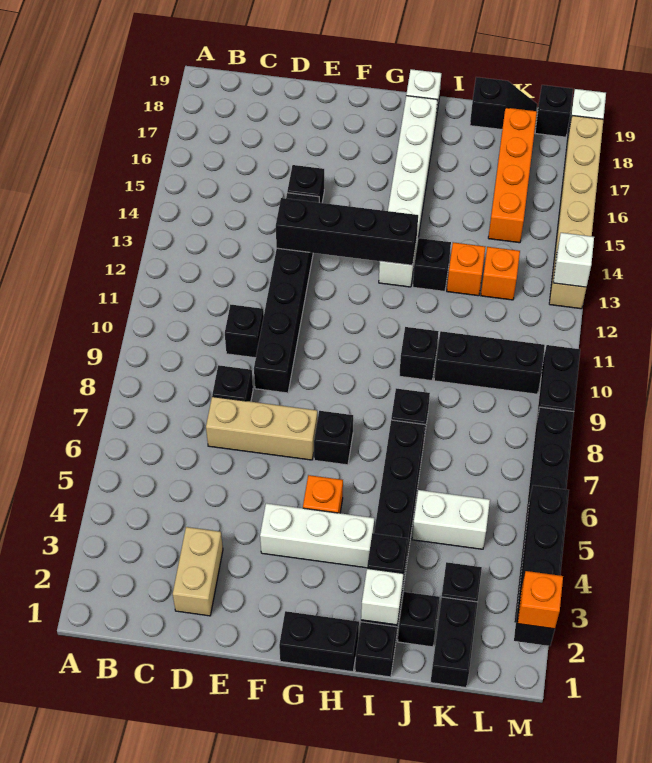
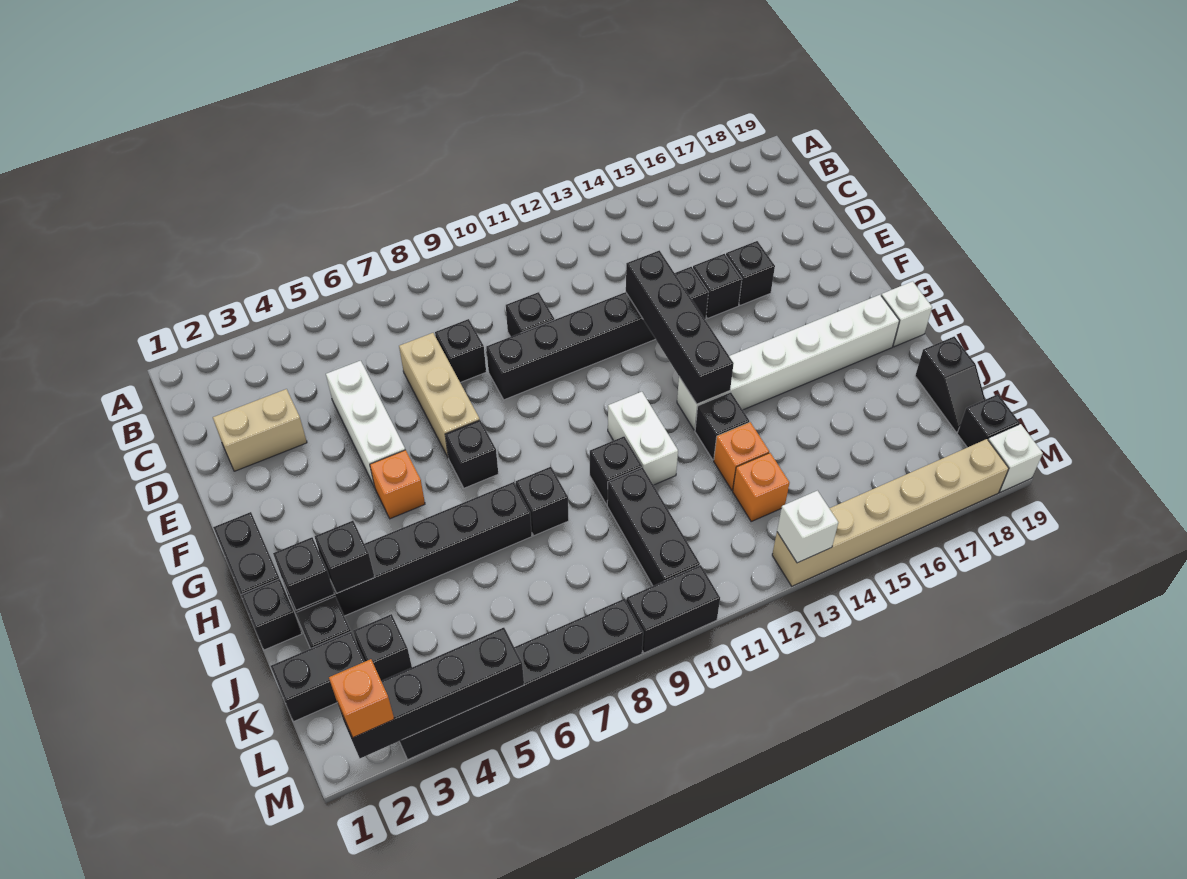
none -> black 1x1 brick [726,241,775,305]
white 1x3 brick [260,503,375,568] -> white 1x3 brick moved to [326,361,405,487]
white 1x1 brick [361,568,404,625] -> black 1x1 brick [273,537,334,610]
white 1x2 brick [412,490,490,549] -> white 1x2 brick moved to [608,392,678,485]
orange 1x4 brick [488,108,537,243] -> none

